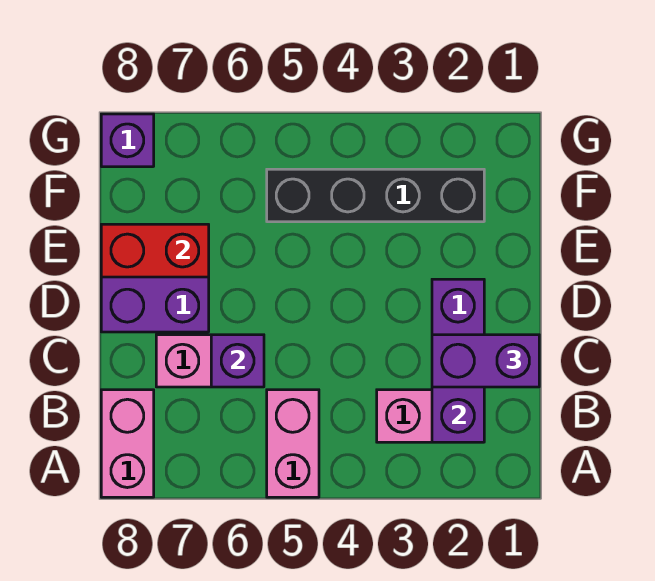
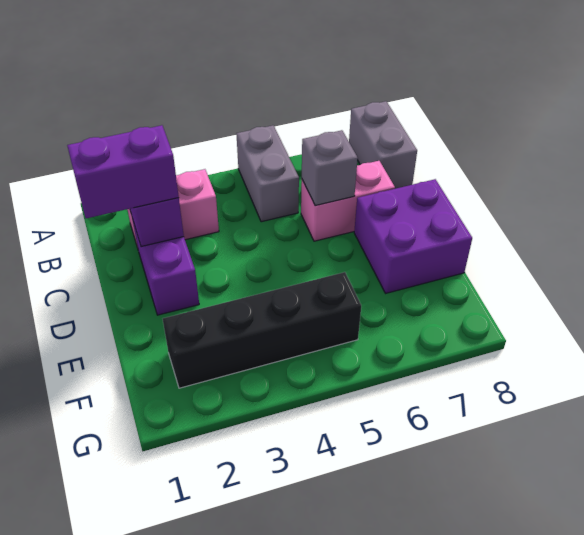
pink 1x2 brick [267,390,319,497] -> grey 1x2 brick [236,125,299,222]
pink 1x2 brick [101,390,154,497] -> grey 1x2 brick [349,101,417,189]
purple 1x1 brick [211,335,264,387] -> grey 1x1 brick [302,130,358,206]
red 1x2 brick [101,224,209,277] -> none
purple 1x1 brick [101,114,154,167] -> none

